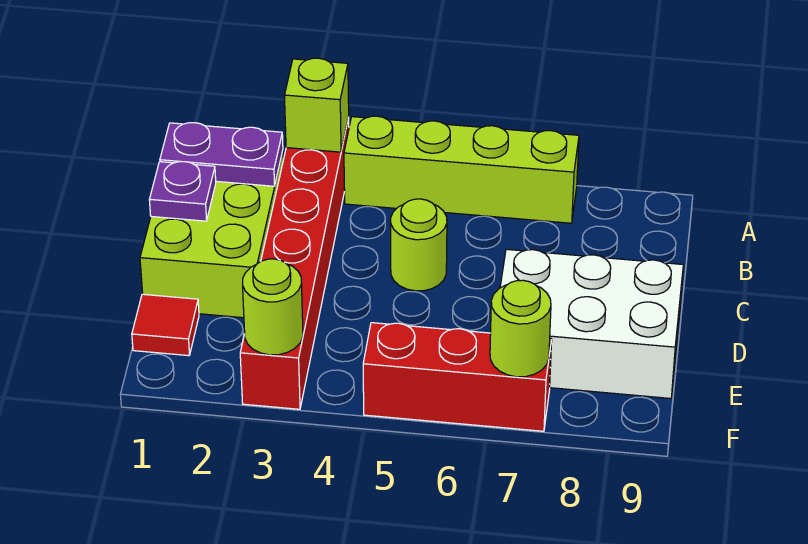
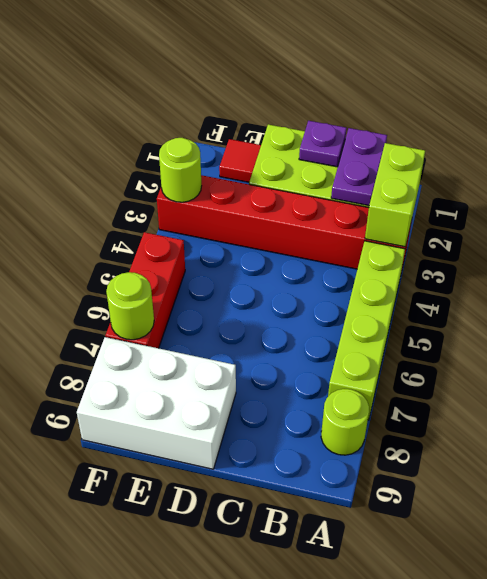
lime 1x1 brick [285,58,349,152] -> lime 1x2 brick [365,143,425,247]
lime 1x1 round brick [391,199,447,291] -> lime 1x1 round brick moved to [321,389,369,455]
white 2x3 brick [500,249,683,398] -> white 2x3 brick turned to [77,337,236,469]

